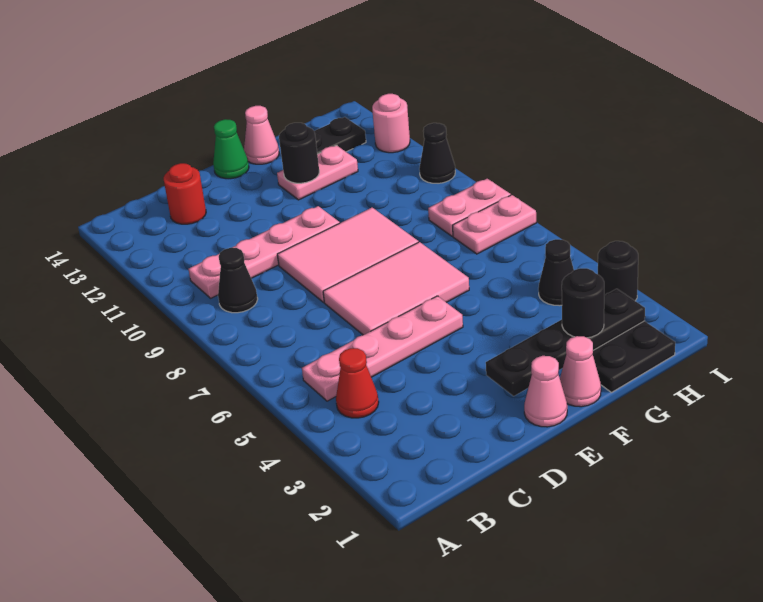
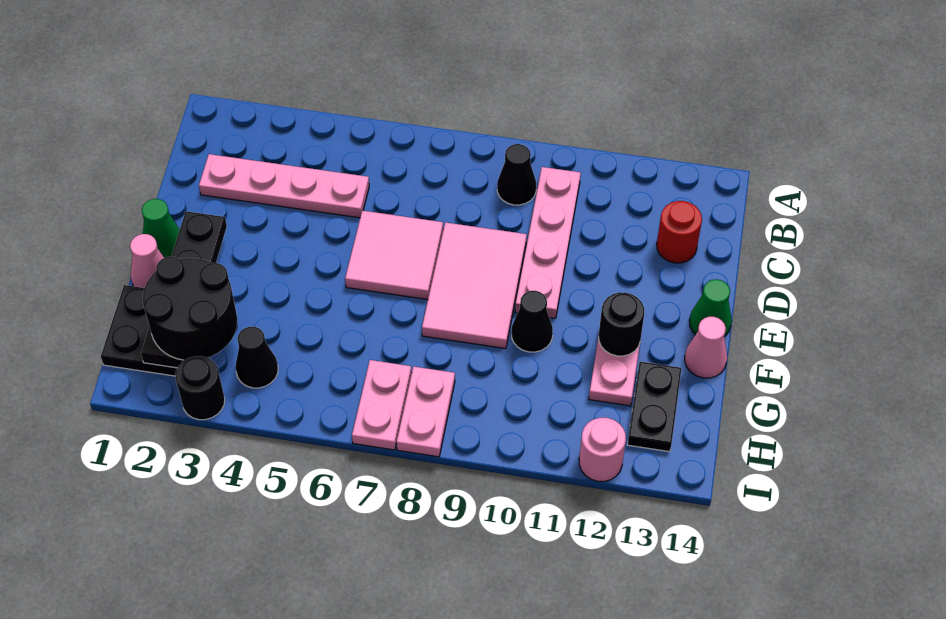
red 1x1 cone [336,348,379,418] -> none
pink 1x4 plate [302,296,463,401] -> pink 1x4 plate turned to [199,154,369,218]
pink 2x3 tile [323,242,469,335] -> pink 2x2 tile [345,211,443,300]
pink 1x1 cone [524,356,567,427] -> green 1x1 cone [142,199,180,258]
black 1x1 round brick [562,268,604,338] -> black 2x2 round brick [143,257,237,360]
black 1x1 cone [419,123,455,183] -> black 1x1 cone moved to [512,291,553,352]

